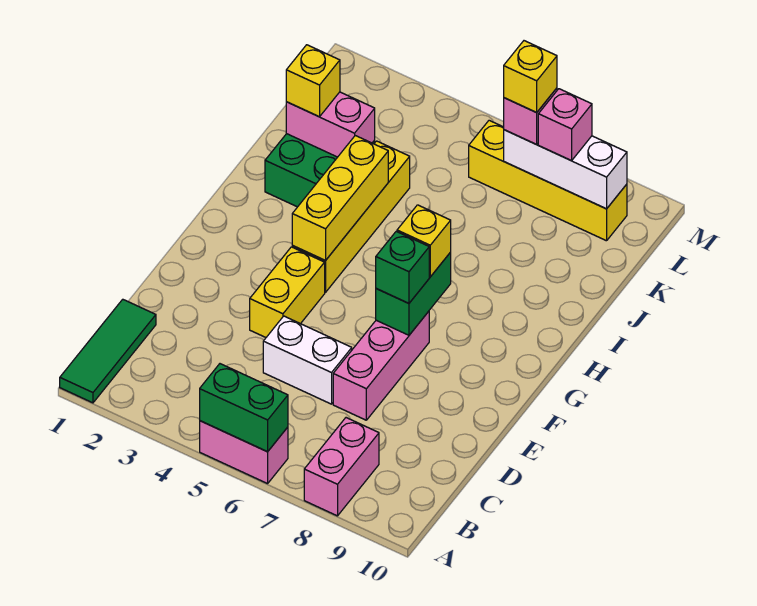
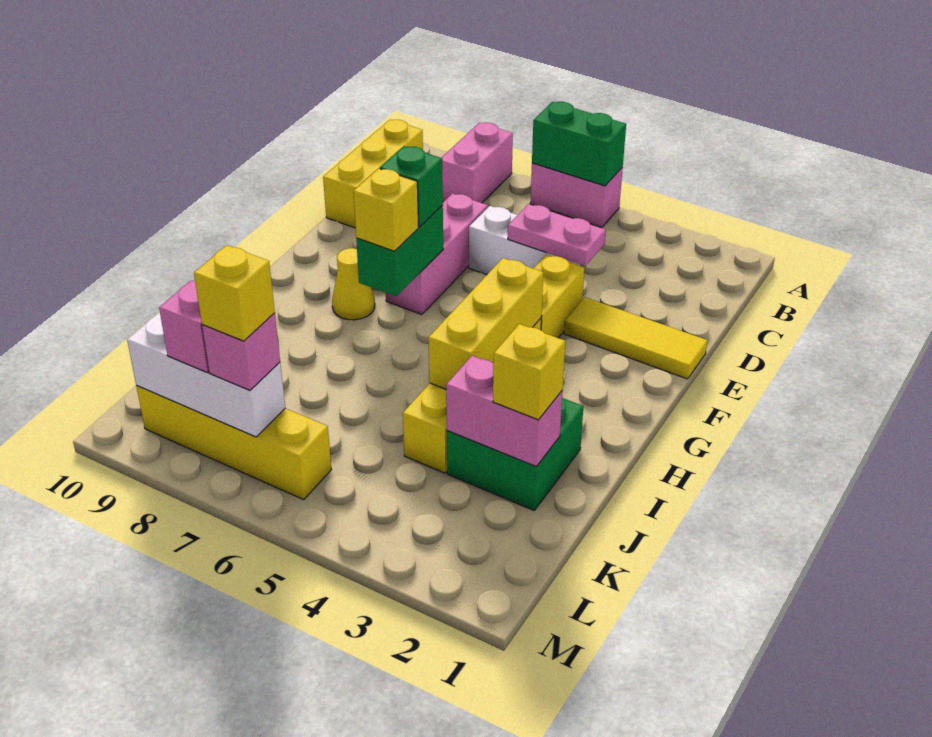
green 1x3 tile [60,299,156,403] -> none
none -> yellow 1x3 brick [323,120,423,228]
none -> pink 1x2 plate [508,204,606,266]
none -> yellow 1x3 tile [564,297,707,379]
none -> yellow 1x1 cone [332,248,375,320]

